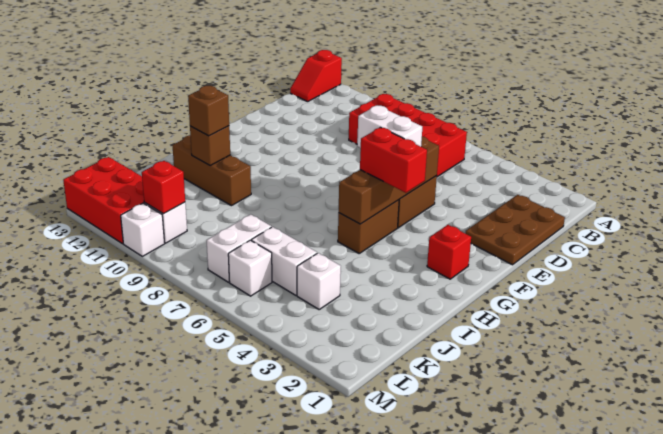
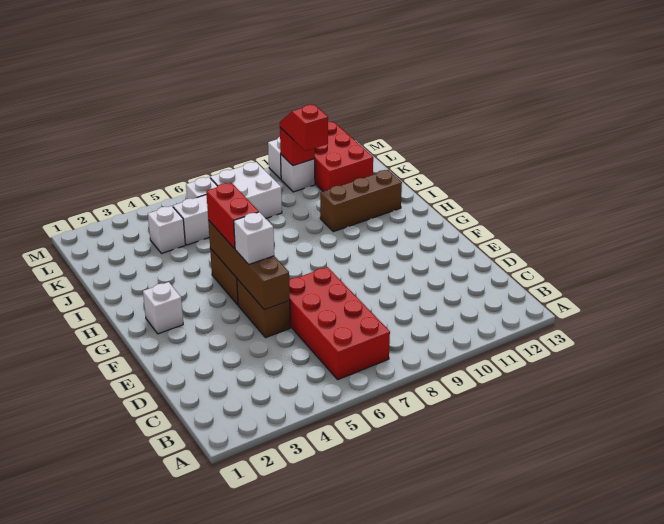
red 1x2 slope [290,50,342,102] -> red 1x2 slope moved to [280,105,328,151]
red 2x4 brick [349,94,467,177] -> red 2x4 brick turned to [289,267,390,379]
brown 2x3 plate [465,195,565,265] -> none
white 1x2 brick [357,106,422,148] -> white 1x1 brick [234,212,274,264]
red 1x1 brick [427,225,471,279] -> white 1x1 brick [143,282,183,334]
red 1x2 brick [360,127,427,193] -> red 1x2 brick turned to [206,183,259,249]
brown 1x1 brick [190,126,230,165] -> none
brown 1x1 brick [188,86,229,136] -> none
white 1x2 brick [206,214,271,282] -> white 2x2 brick [210,162,282,218]
red 2x3 brick [63,157,144,244] -> red 2x3 brick turned to [315,122,373,191]

